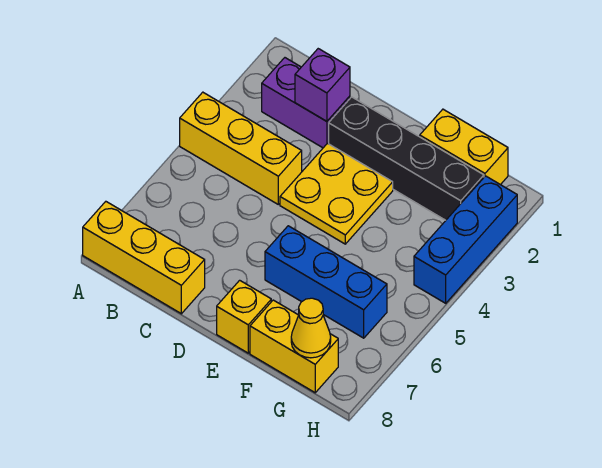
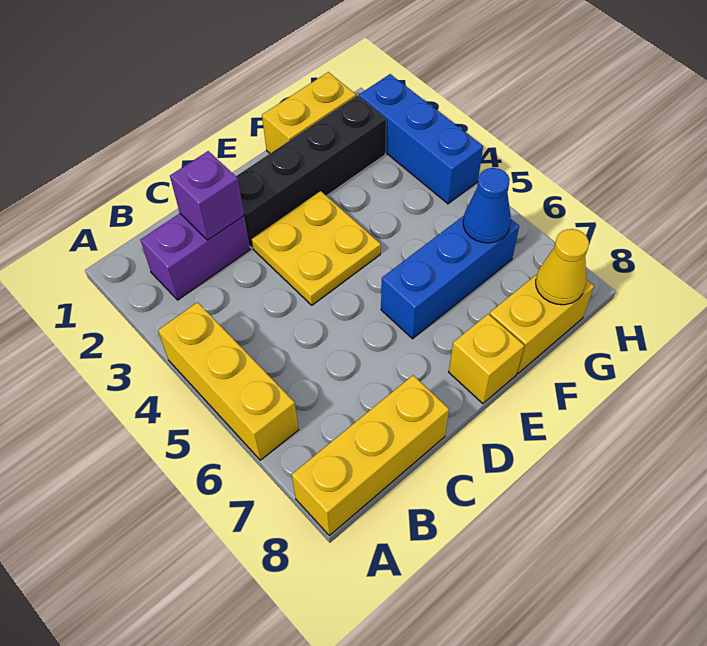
yellow 1x3 brick [180,92,302,204] -> yellow 1x3 brick turned to [158,302,298,460]
none -> blue 1x1 cone [463,168,511,243]

